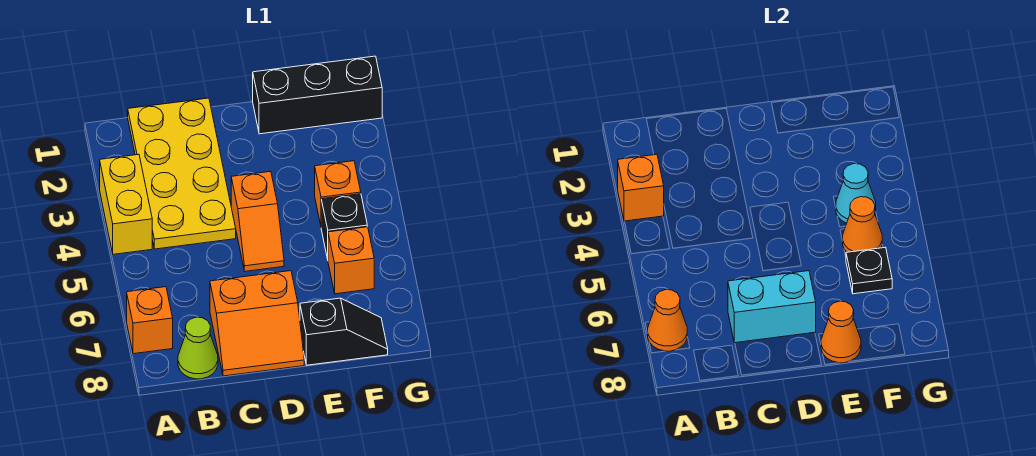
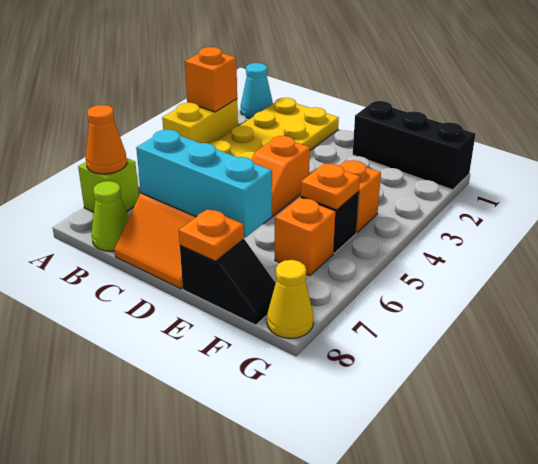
orange 1x1 brick [127,287,173,354] -> lime 1x1 brick [78,158,139,212]
cyan 1x2 brick [728,271,816,343] -> cyan 1x3 brick [136,130,272,237]
orange 1x1 cone [821,301,861,363] -> orange 1x1 plate [179,209,244,261]
cyan 1x1 cone [836,164,876,223] -> cyan 1x1 cone moved to [241,63,273,119]
orange 1x1 cone [843,197,882,252] -> orange 1x1 plate [301,163,360,210]
black 1x1 plate [846,247,892,294] -> none
none -> yellow 1x1 cone [267,260,314,338]

